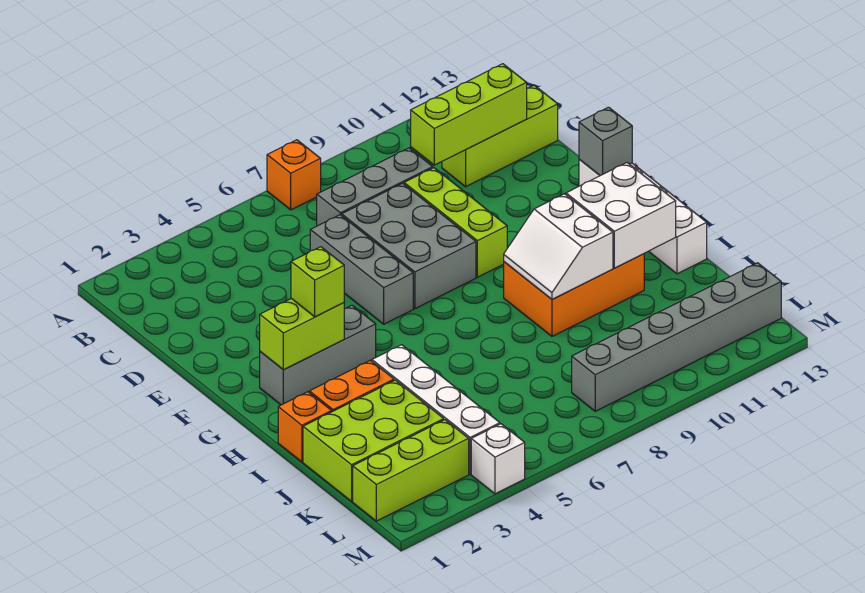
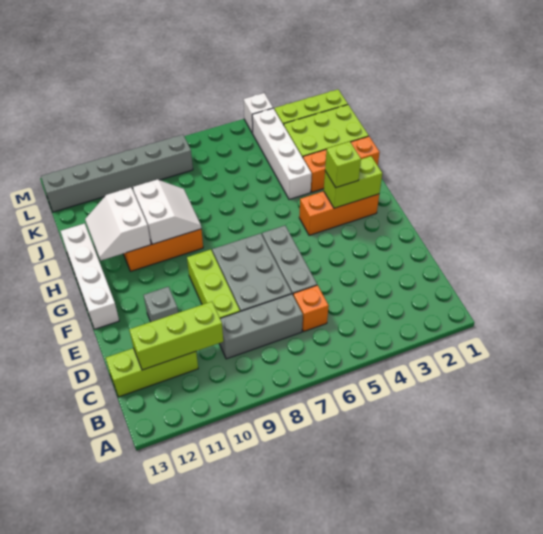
orange 1x1 brick [267,140,321,210] -> orange 1x1 brick moved to [293,285,329,332]
grey 1x1 brick [579,107,632,176] -> grey 1x1 brick moved to [144,287,178,322]
grey 1x3 brick [260,305,376,405] -> orange 1x3 brick [299,191,379,235]
white 2x2 brick [566,163,676,268] -> white 2x2 slope [85,187,151,260]

